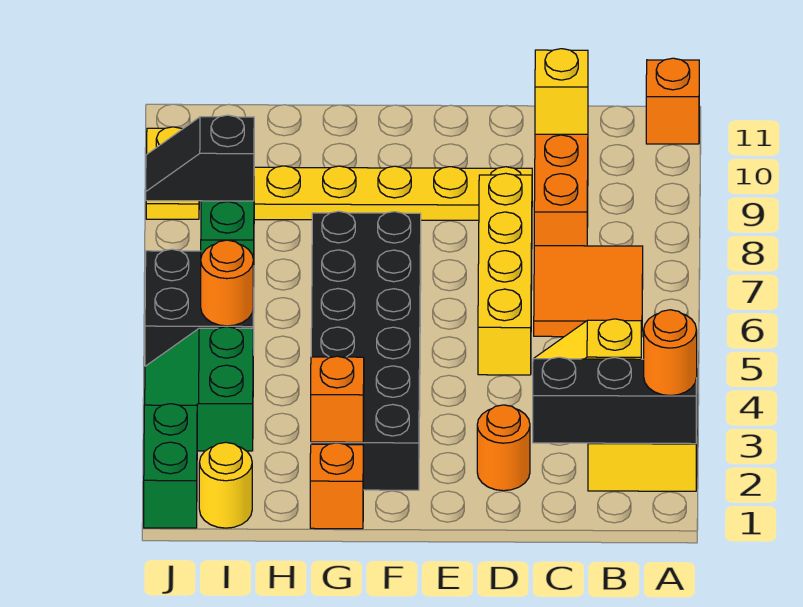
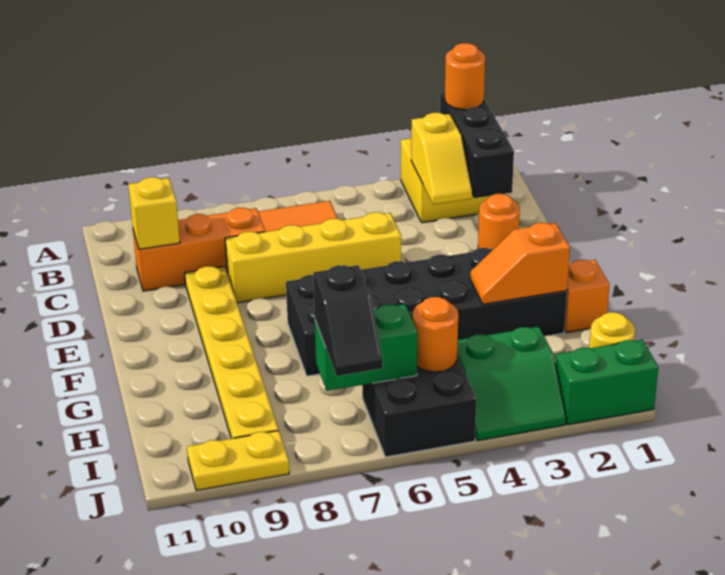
orange 1x1 brick [646,58,699,144] -> none

